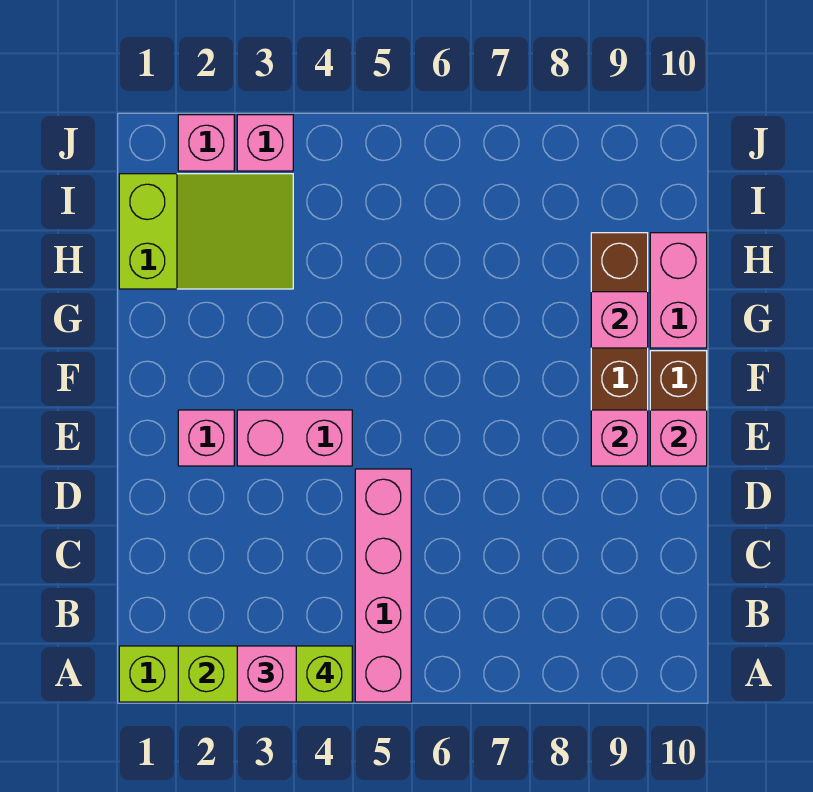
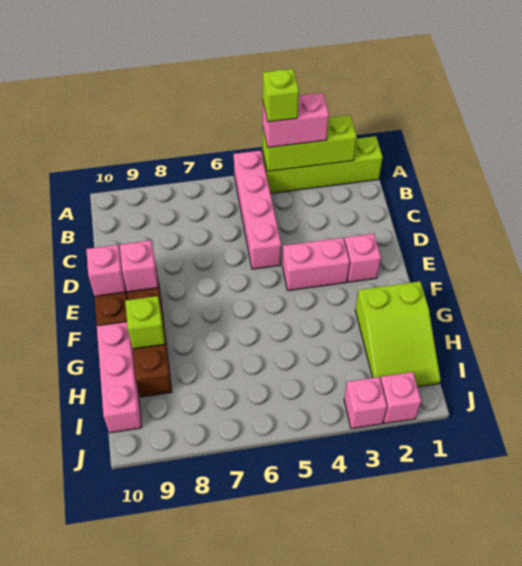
pink 1x1 brick [591,292,648,348] -> lime 1x1 brick [125,296,165,349]
pink 1x2 brick [650,233,707,348] -> pink 1x3 brick [97,322,142,433]
lime 2x3 slope [119,174,293,289] -> lime 2x3 slope turned to [355,281,441,387]

